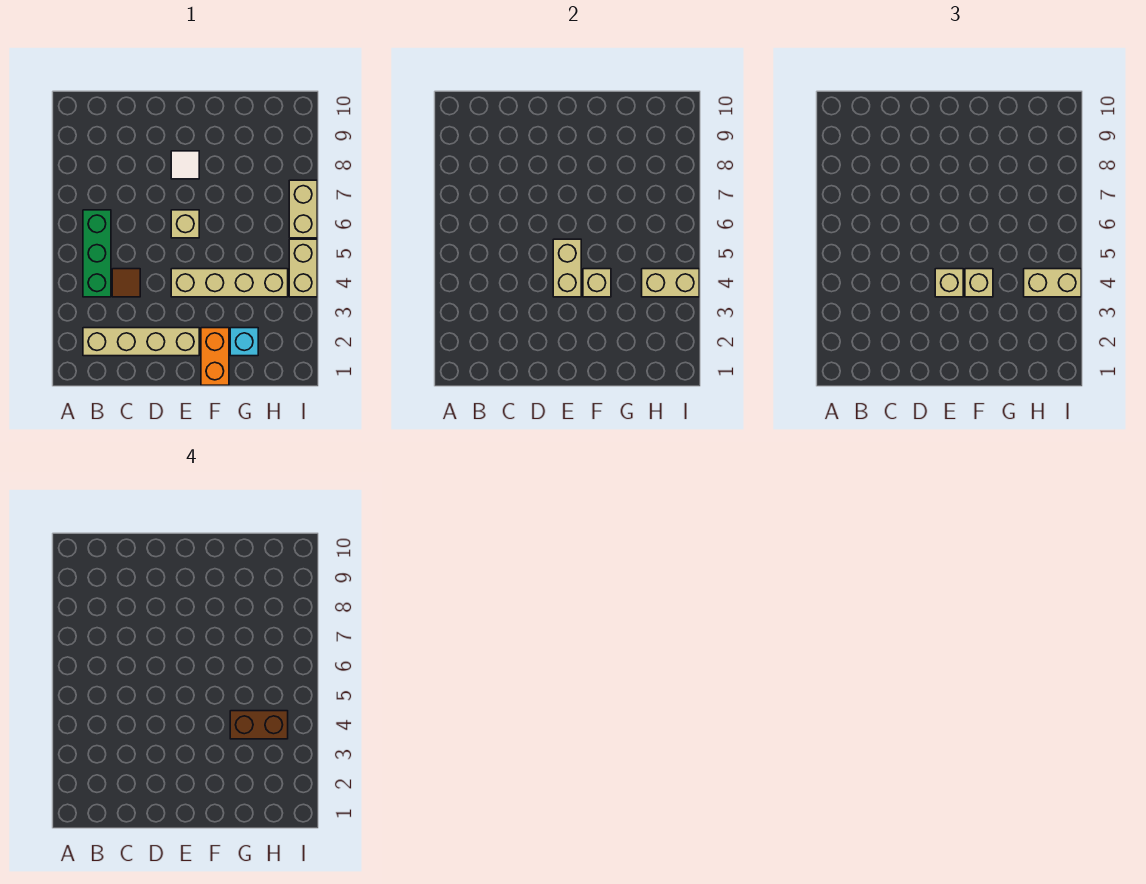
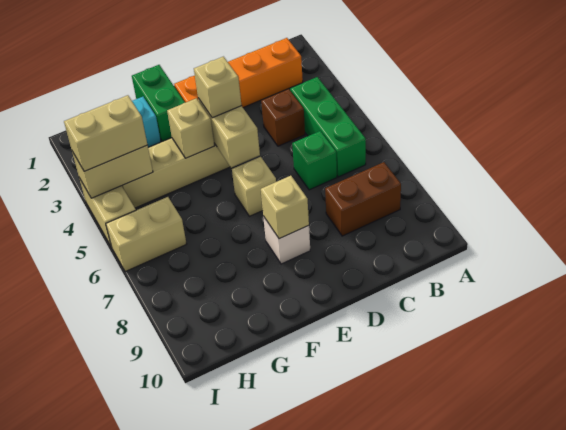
tan 1x4 brick [83,328,199,356] -> orange 1x4 brick [174,38,303,108]
brown 1x1 tile [112,269,140,297] -> brown 1x1 brick [261,89,305,146]
none -> green 1x1 brick [292,131,337,190]
white 1x1 tile [171,151,199,179] -> white 1x1 brick [263,216,310,264]
orange 1x2 brick [201,328,229,385] -> green 1x2 brick [132,65,185,141]
tan 1x1 brick [965,269,993,297] -> tan 1x1 brick moved to [261,176,309,239]
brown 1x2 brick [230,711,288,739] -> brown 1x2 brick moved to [325,162,401,236]
tan 1x2 brick [289,180,317,238] -> tan 1x2 brick turned to [106,197,186,272]

